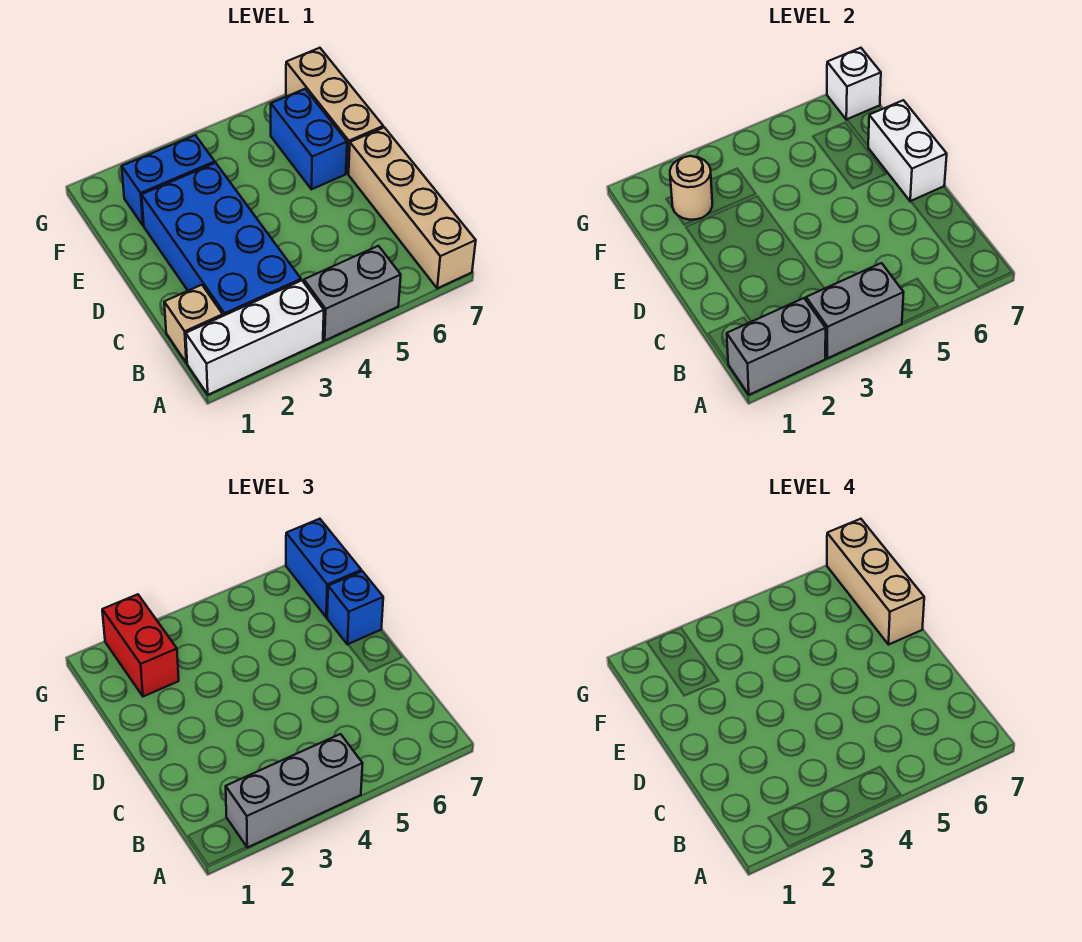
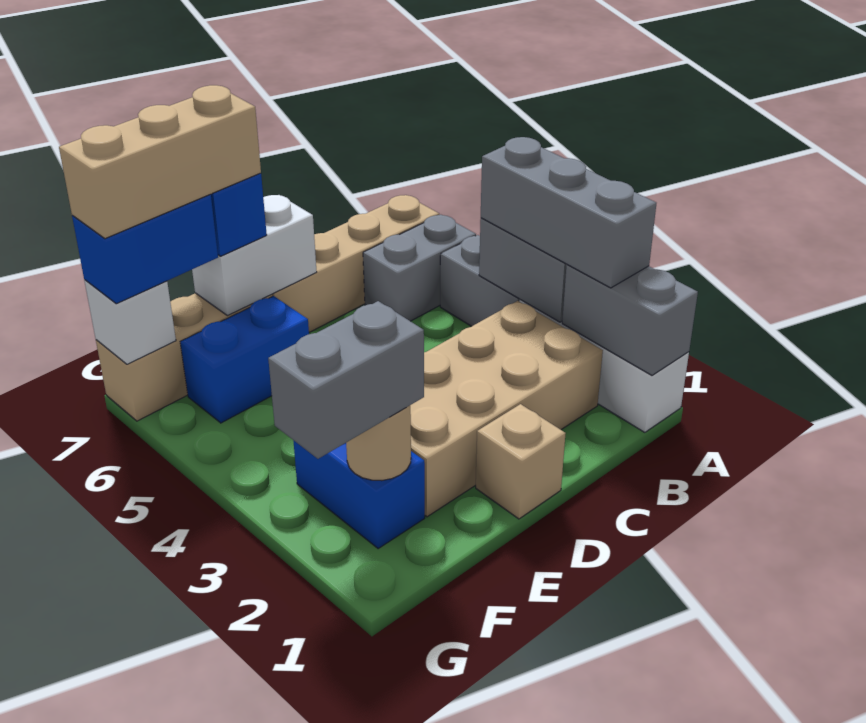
none -> grey 1x2 brick [363,215,476,321]
tan 1x1 brick [164,285,223,363] -> tan 1x1 brick moved to [476,404,566,519]
blue 2x4 brick [142,163,301,316] -> tan 2x4 brick [410,301,603,517]
red 1x2 brick [102,594,179,697] -> grey 1x2 brick [268,301,424,459]

